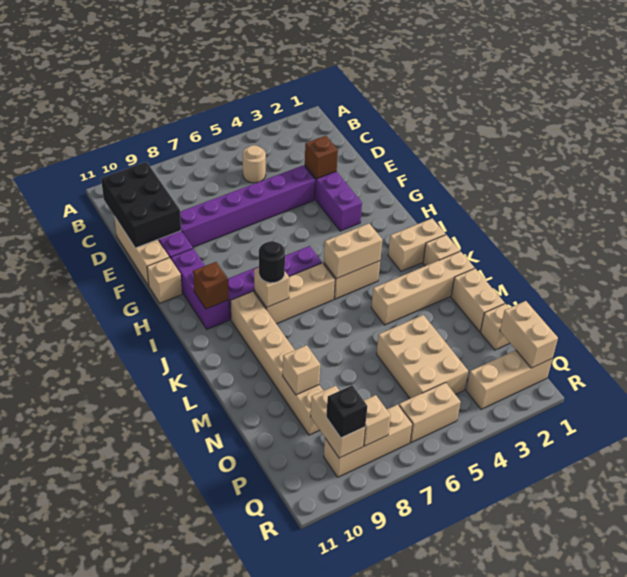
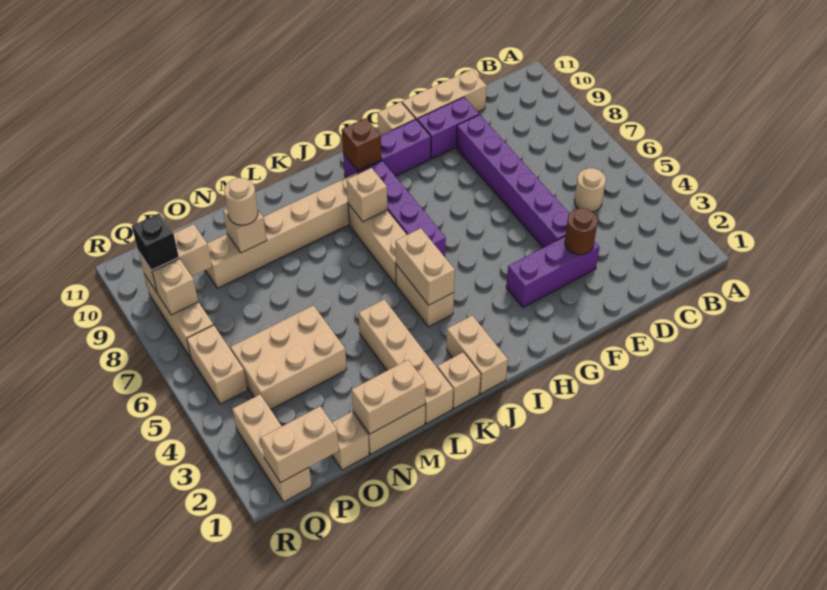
black 2x3 brick [101,162,181,248] -> none
brown 1x1 brick [305,136,338,179] -> brown 1x1 round brick [565,208,598,255]
black 1x1 round brick [259,241,285,283] -> none
none -> tan 1x2 brick [352,360,426,434]
none -> tan 1x1 round brick [224,178,258,225]

